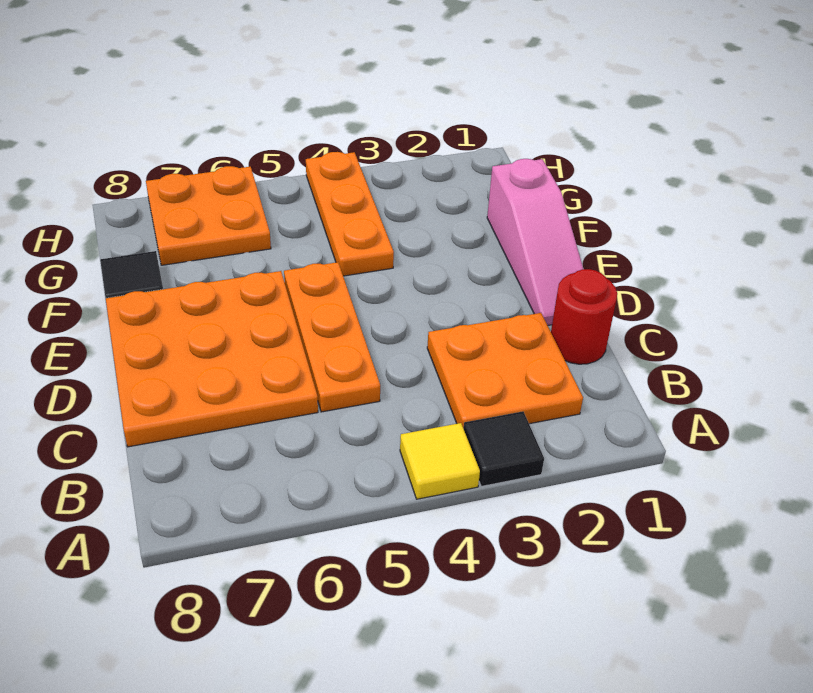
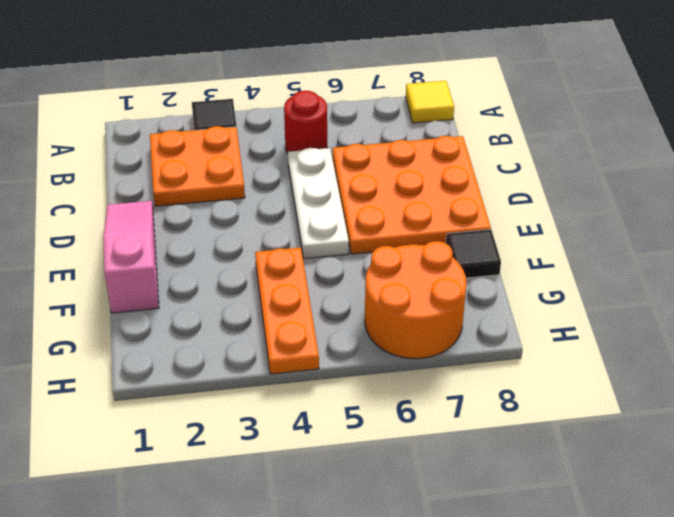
yellow 1x1 tile [400,423,480,499] -> yellow 1x1 tile moved to [406,81,454,123]
red 1x1 round brick [551,269,617,364] -> red 1x1 round brick moved to [284,91,327,154]
orange 1x3 plate [284,262,380,412] -> white 1x3 plate [288,148,349,259]
orange 2x2 plate [146,166,271,265] -> orange 2x2 round brick [365,241,466,359]

